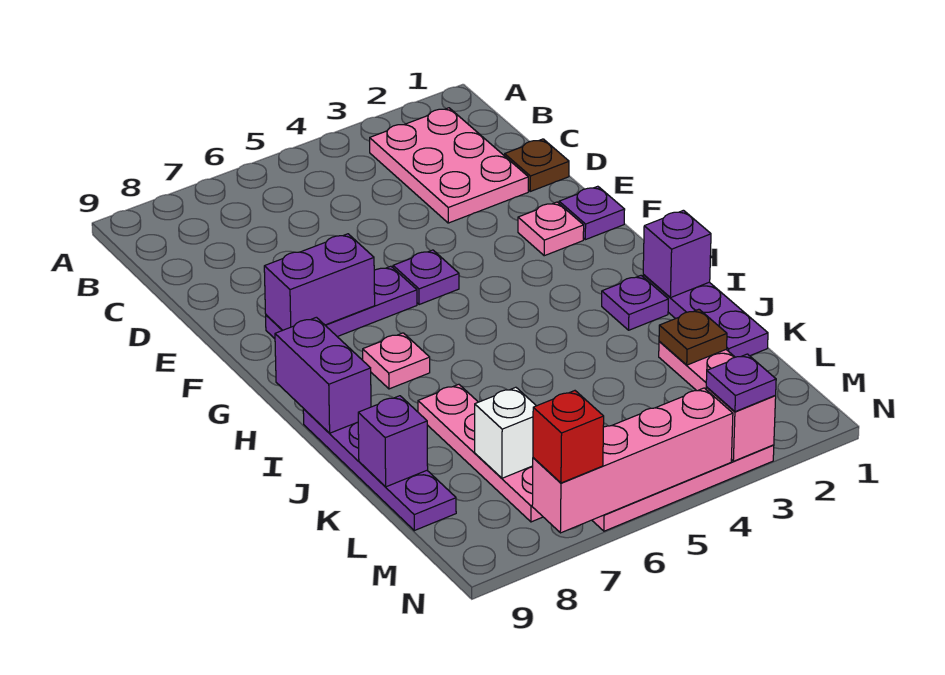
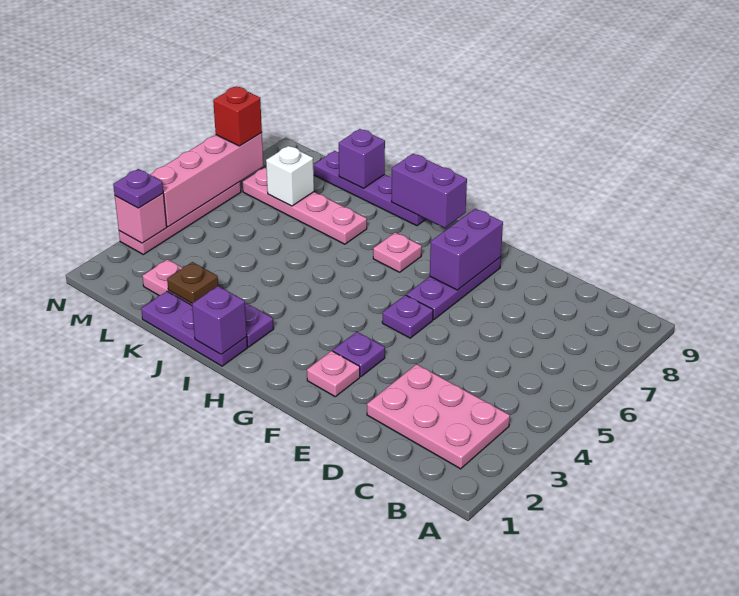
brown 1x1 plate [505,139,569,191] -> none
purple 1x1 plate [559,186,625,240] -> purple 1x1 plate moved to [333,332,385,377]

